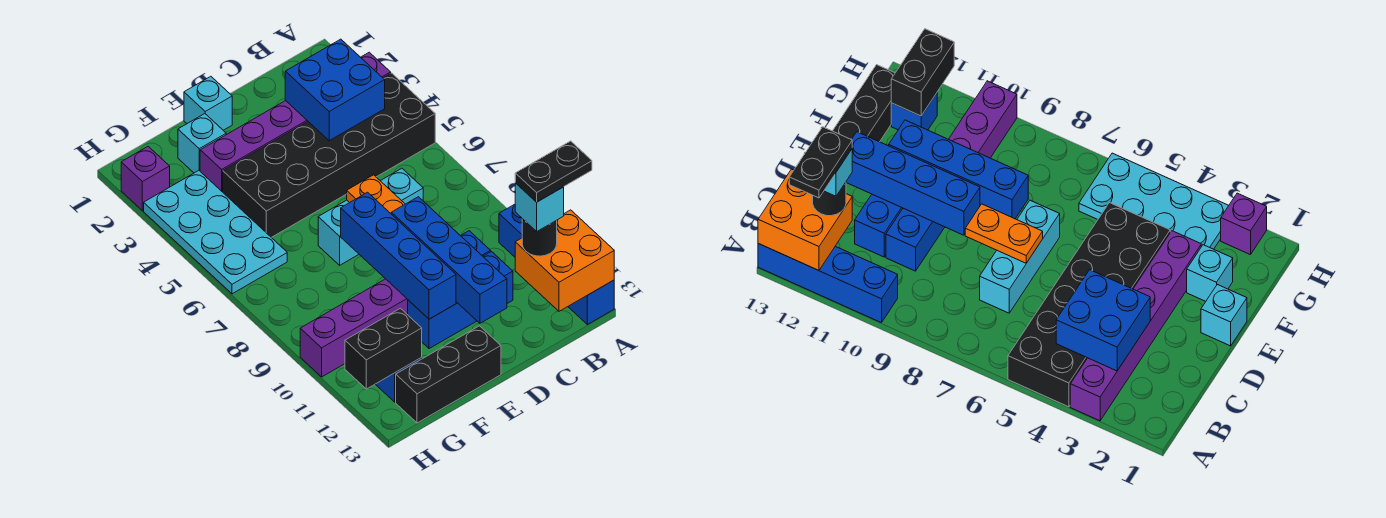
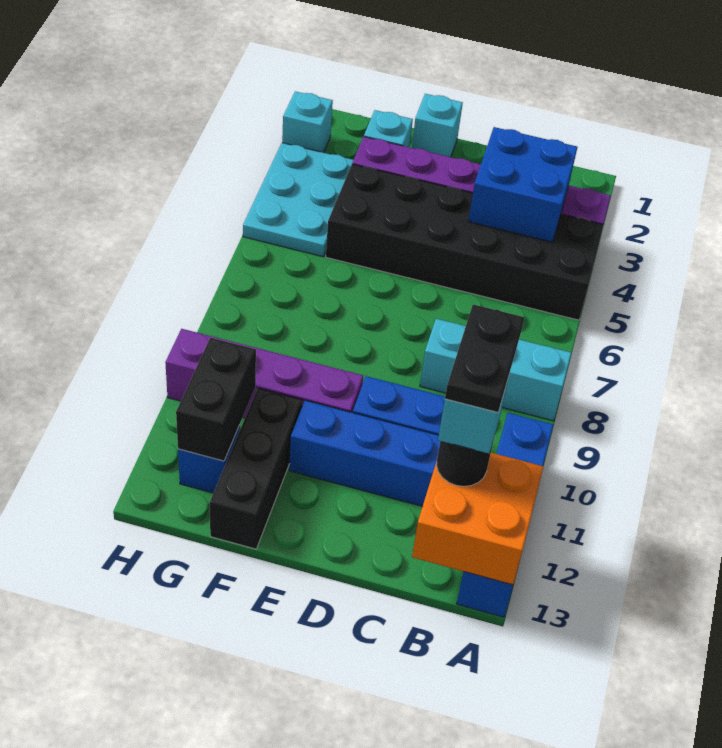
black 1x2 plate [515,141,592,202] -> black 1x2 plate turned to [445,304,524,412]
cyan 1x3 brick [318,168,423,265] -> cyan 1x3 brick moved to [420,319,571,421]
orange 1x2 plate [347,175,405,213] -> none
blue 1x4 brick [391,197,507,323] -> none
blue 1x4 brick [341,192,456,319] -> none
black 1x3 brick [396,326,501,423] -> black 1x3 brick turned to [210,388,303,549]
cyan 2x4 plate [144,171,287,294] -> cyan 2x3 plate [243,143,353,257]
black 1x2 brick [345,308,422,389] -> black 1x2 brick turned to [176,338,256,461]
purple 1x1 brick [121,146,170,211] -> cyan 1x1 brick [282,91,333,152]

